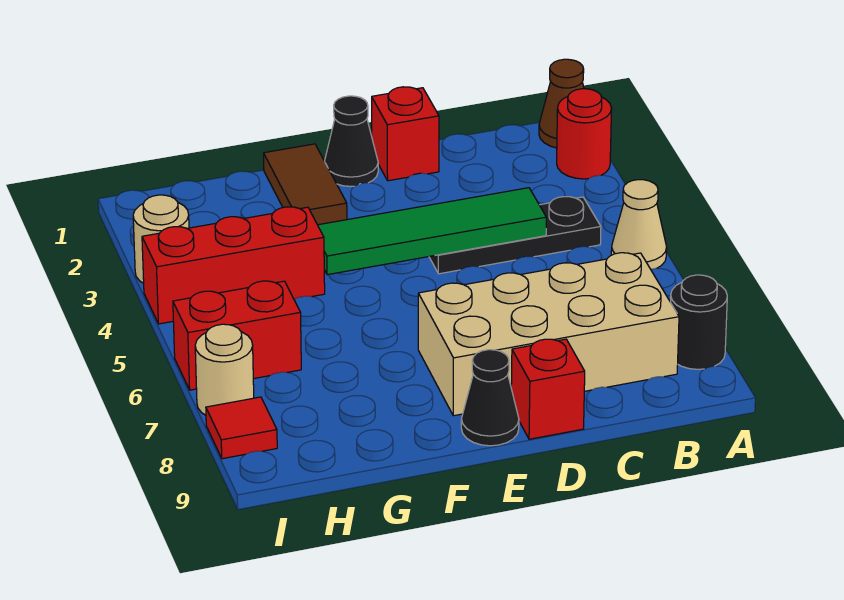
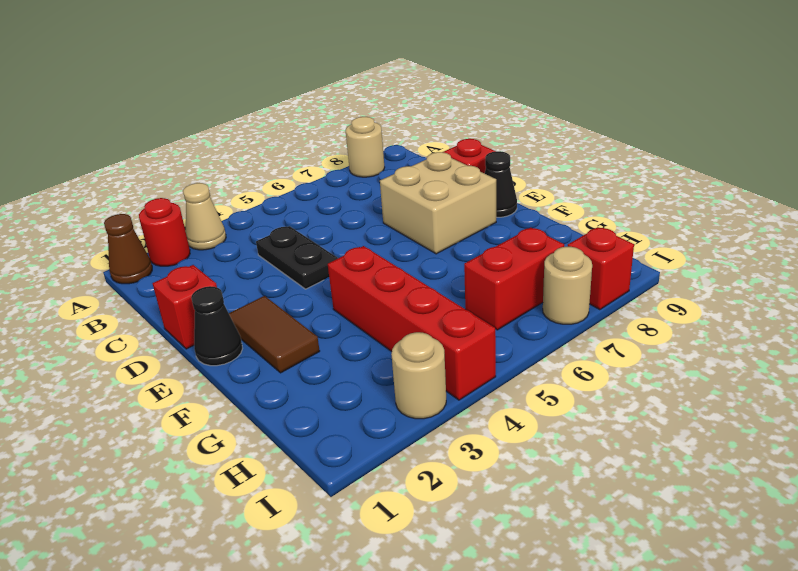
tan 1x1 cone [611,180,667,269] -> tan 1x1 cone moved to [183,183,226,250]
black 1x1 round brick [670,275,727,369] -> tan 1x1 round brick [345,117,385,177]
black 1x3 plate [429,197,601,274] -> black 1x2 plate [256,226,338,289]
tan 2x4 brick [418,253,679,416] -> tan 2x2 brick [380,152,496,254]
green 1x4 tile [318,188,546,275] -> none
brown 1x2 tile [264,144,347,225] -> brown 1x2 tile turned to [229,296,320,373]
red 1x3 brick [142,207,325,324] -> red 1x4 brick [328,246,496,400]
red 1x2 brick [173,281,301,390] -> red 1x2 brick turned to [464,228,564,330]
red 1x1 tile [206,397,277,459] -> red 1x1 brick [568,227,634,310]

